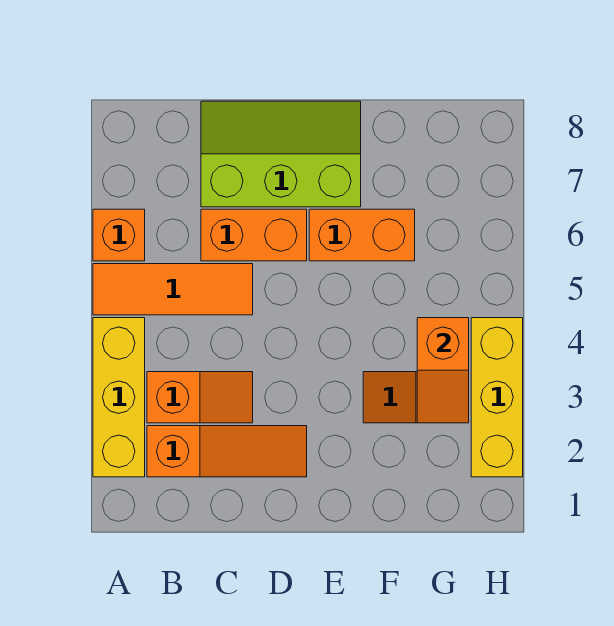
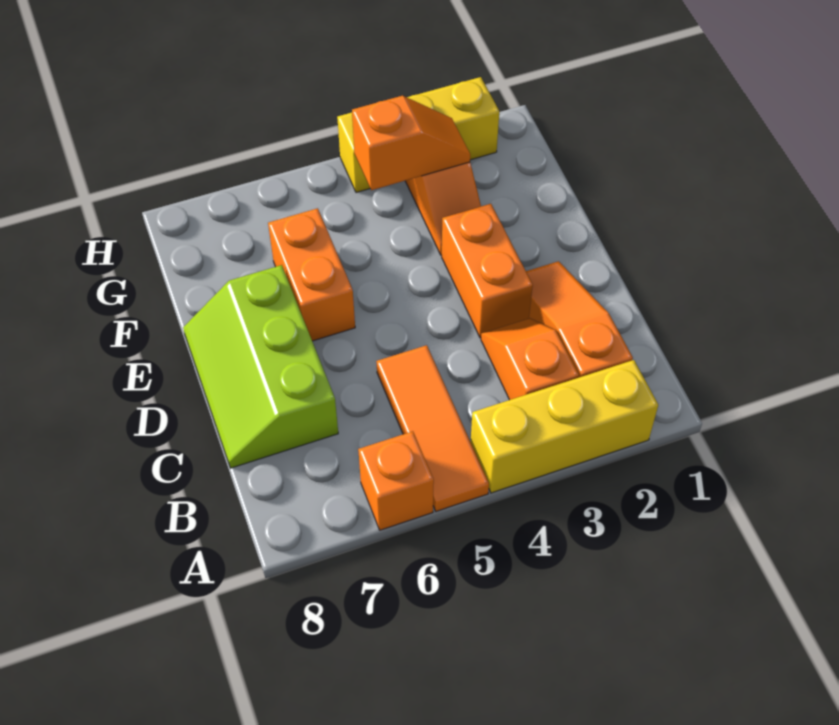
orange 1x2 brick [201,209,307,261] -> orange 1x2 brick moved to [442,204,533,338]

